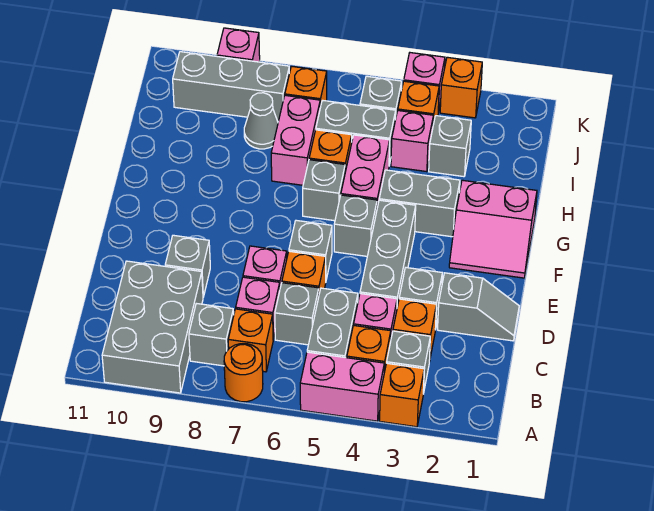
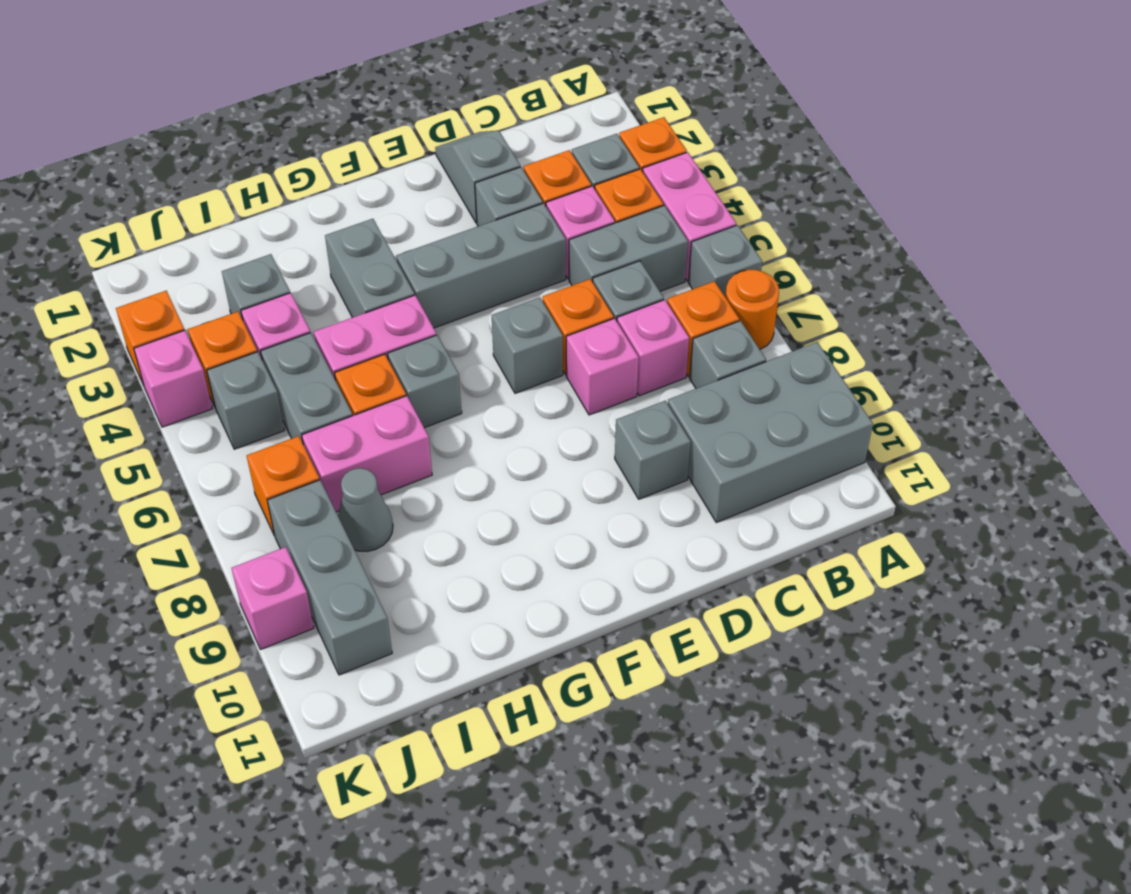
pink 2x2 slope [449,180,537,278] -> none
grey 1x1 brick [334,195,377,256] -> grey 1x1 brick moved to [688,225,762,296]

